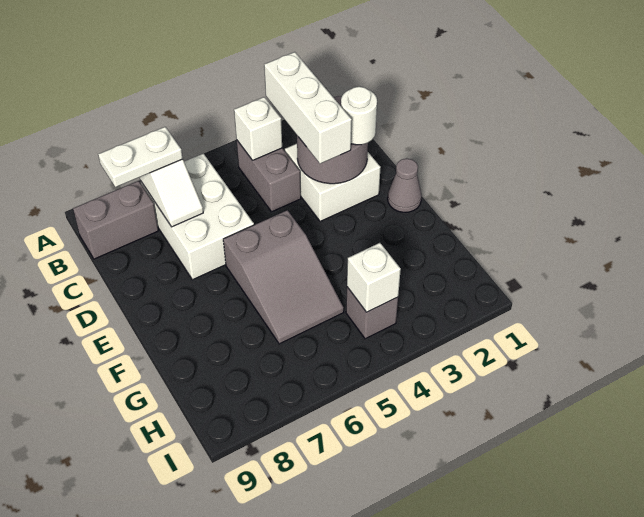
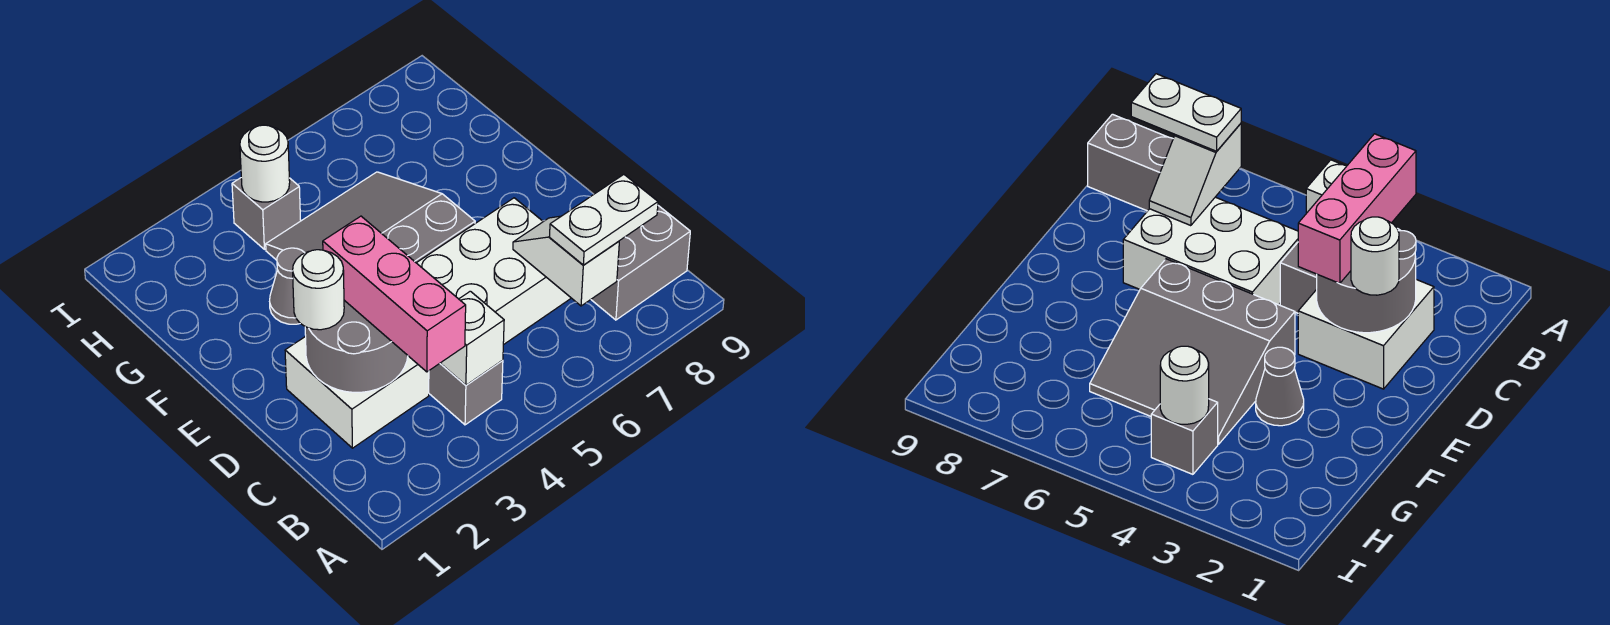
white 1x3 brick [264,52,352,164] -> pink 1x3 brick [323,216,466,372]
white 2x3 brick [140,154,254,280] -> white 2x3 brick turned to [417,198,571,345]
grey 1x1 cone [388,159,422,212] -> grey 1x1 cone moved to [270,248,304,324]
grey 2x3 slope [223,210,344,344] -> grey 3x3 slope [266,172,475,263]
white 1x1 brick [347,243,401,312] -> white 1x1 round brick [240,125,290,202]

